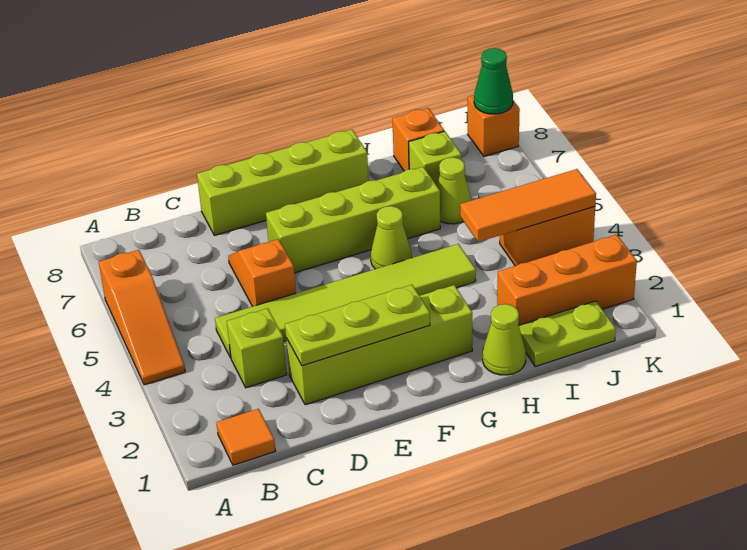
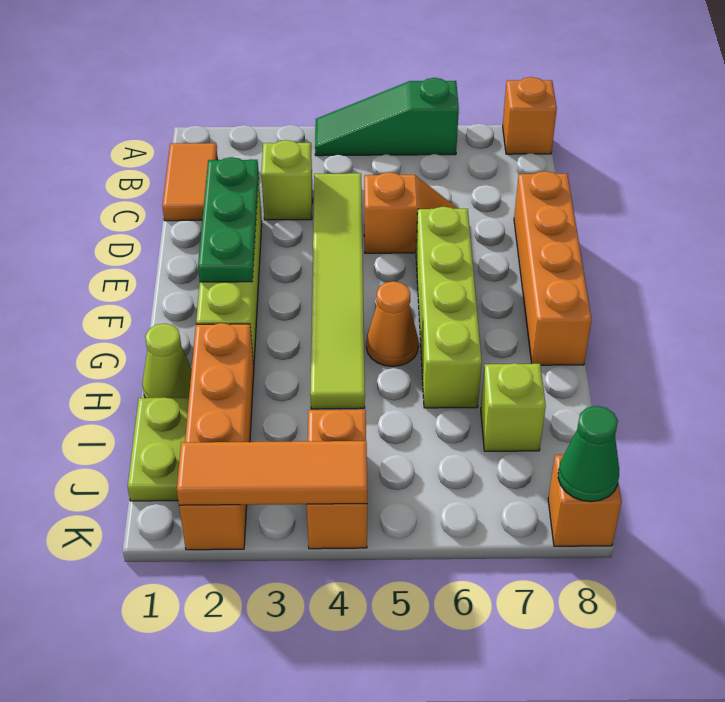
orange 1x3 slope [99,250,185,385] -> green 1x3 slope [315,78,459,156]
orange 1x1 tile [216,409,275,465] -> orange 1x2 tile [162,143,217,221]
lime 1x3 plate [285,285,430,366] -> green 1x3 plate [198,157,259,282]
lime 1x4 brick [197,130,369,235] -> orange 1x4 brick [514,171,591,365]
lime 1x1 cone [371,206,412,269] -> orange 1x1 cone [366,281,418,366]
orange 1x3 brick [497,235,637,325] -> orange 1x4 brick [179,323,254,550]
orange 1x3 tile [460,169,596,242] -> orange 1x3 tile turned to [177,441,367,505]
lime 1x1 cone [437,157,472,224] -> none
orange 1x1 brick [392,108,444,171] -> orange 1x1 brick moved to [503,77,557,154]

